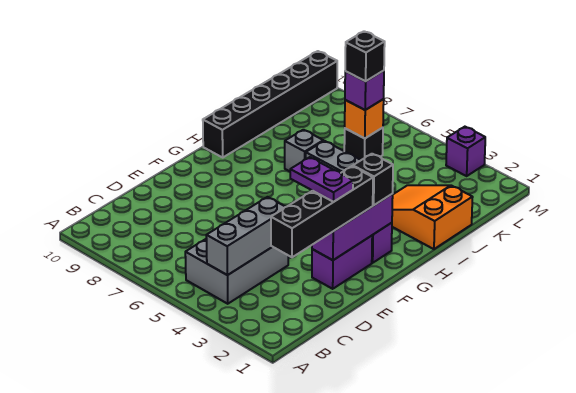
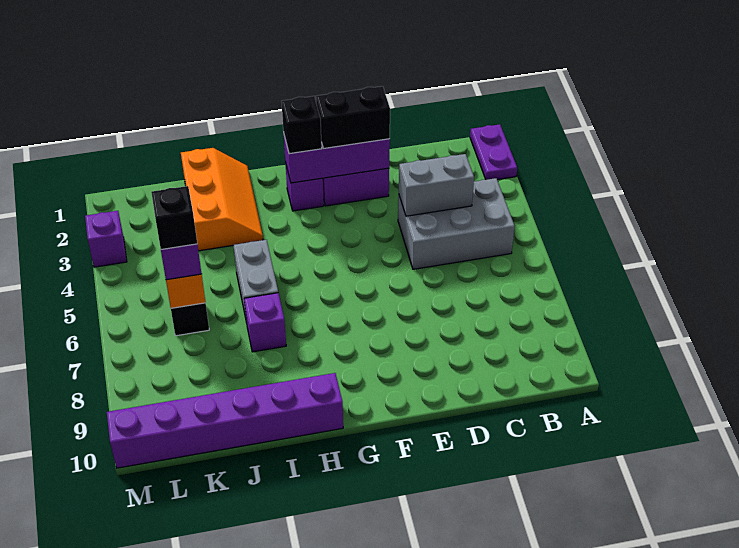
grey 1x3 brick [206,197,285,275] -> grey 1x2 brick [399,154,474,216]
black 1x4 brick [271,166,373,257] -> black 1x2 brick [316,86,390,148]
purple 1x2 plate [290,157,353,202] -> purple 1x2 plate moved to [470,124,517,180]
black 1x6 brick [203,51,337,157] -> purple 1x6 brick [107,373,343,468]
orange 2x3 slope [392,185,473,249] -> orange 2x3 slope turned to [181,148,263,251]
grey 1x1 brick [285,130,323,171] -> purple 1x1 brick [244,293,286,352]

